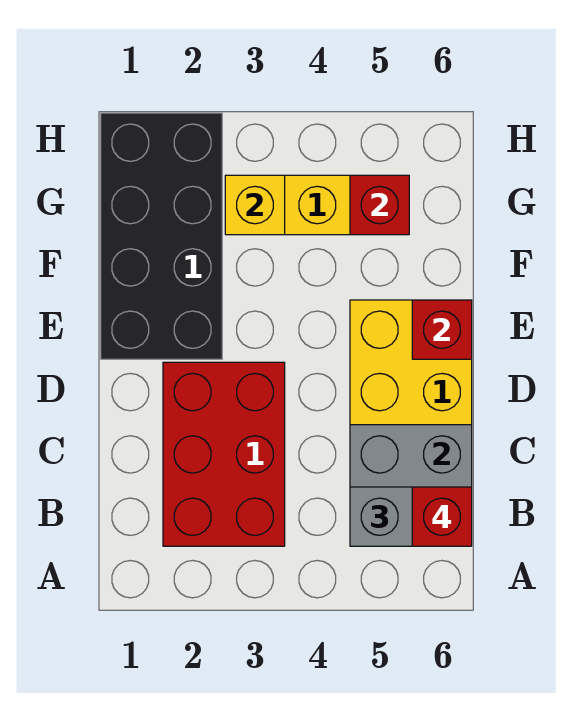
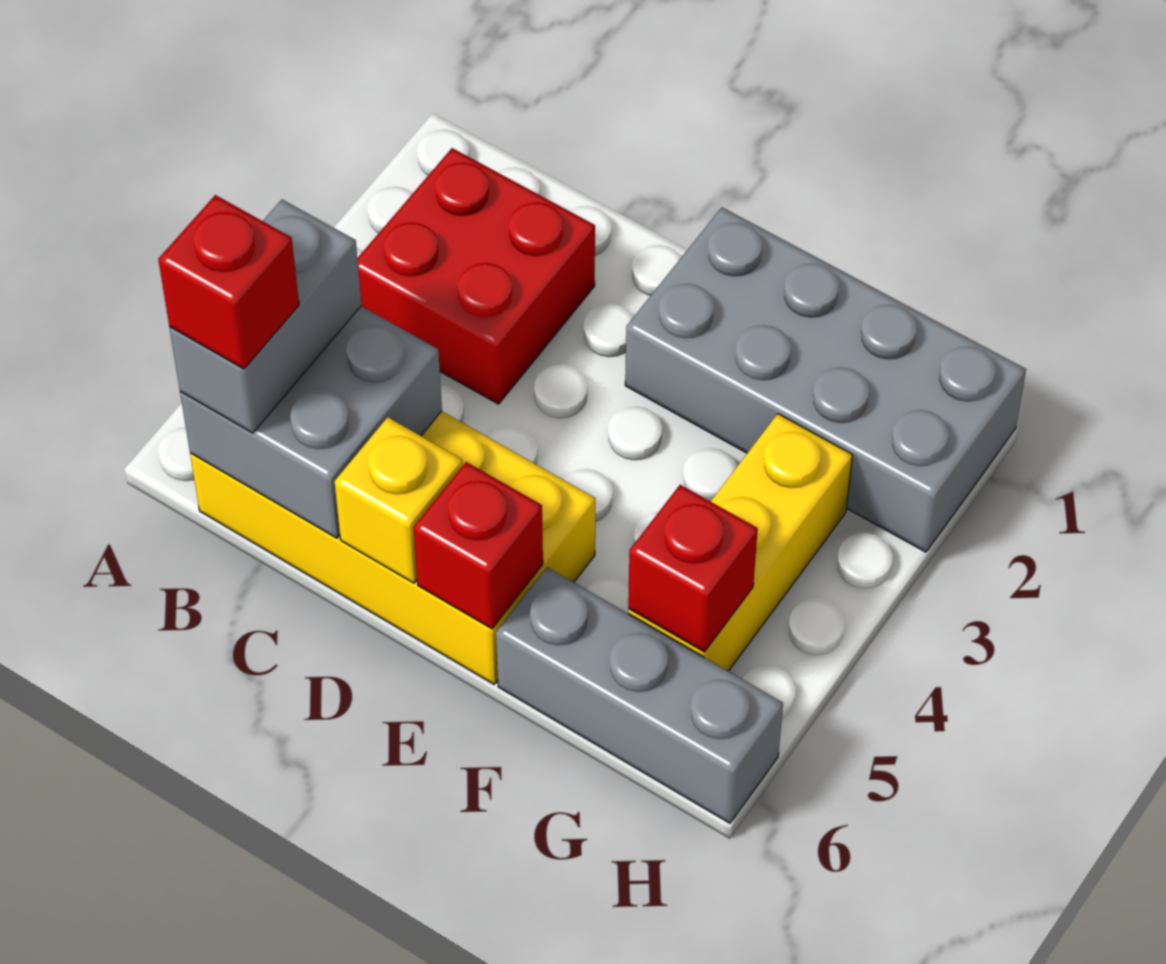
red 2x3 brick [163,362,285,546] -> red 2x2 brick [357,148,595,404]
black 2x4 brick [101,113,222,359] -> grey 2x4 brick [625,207,1026,552]
none -> grey 1x3 brick [496,567,783,823]
yellow 1x1 brick [225,175,285,235] -> yellow 1x1 brick moved to [334,417,463,583]

